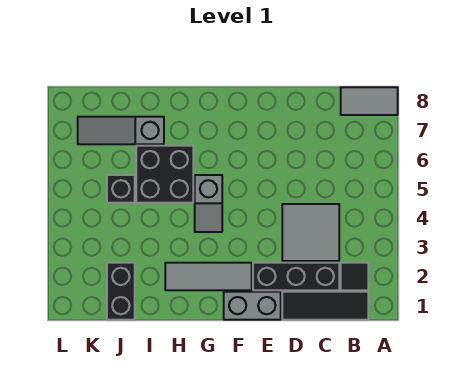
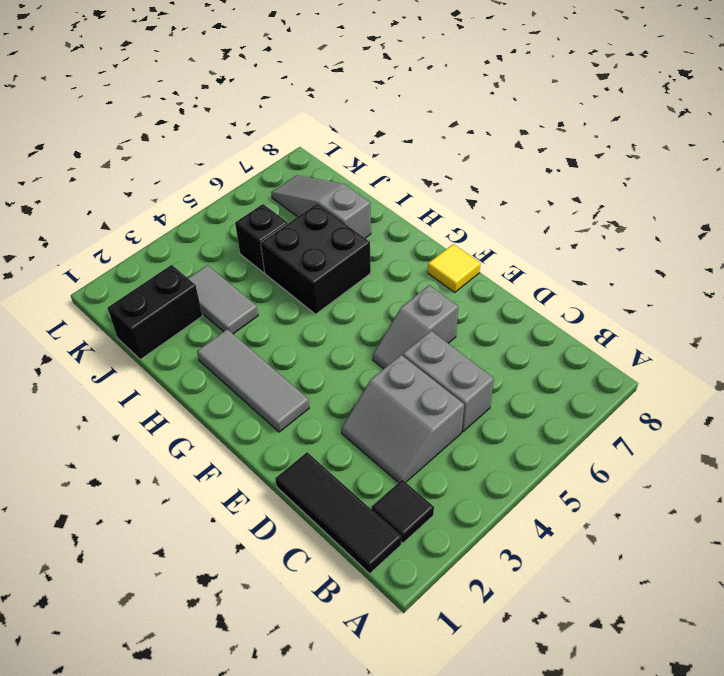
grey 1x2 tile [341,87,398,115] -> grey 1x2 tile moved to [188,265,258,334]
black 1x3 brick [253,263,339,290] -> none
grey 2x2 tile [282,204,339,261] -> grey 2x2 slope [341,355,464,483]
grey 1x2 brick [224,292,281,320] -> grey 1x2 brick moved to [403,331,494,432]
none -> yellow 1x1 tile [428,244,481,292]
grey 1x2 slope [195,175,222,232] -> grey 1x2 slope moved to [373,285,458,369]

